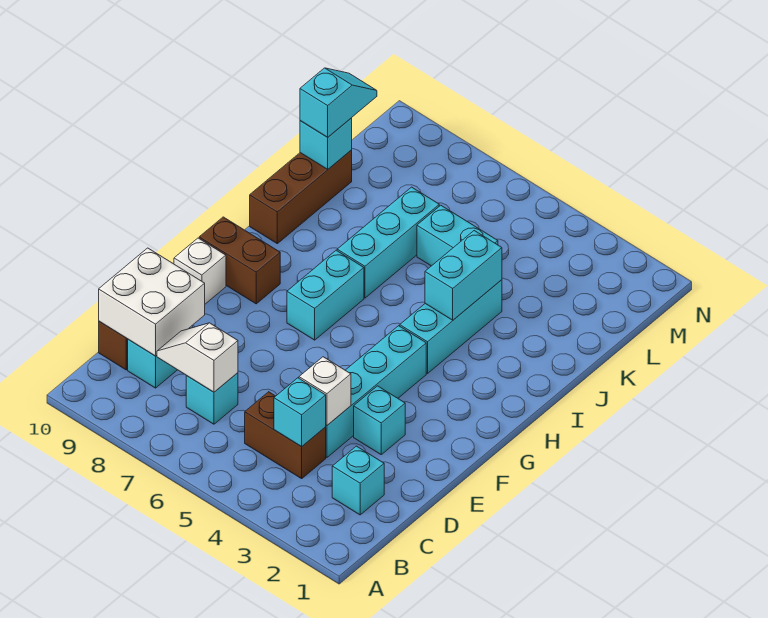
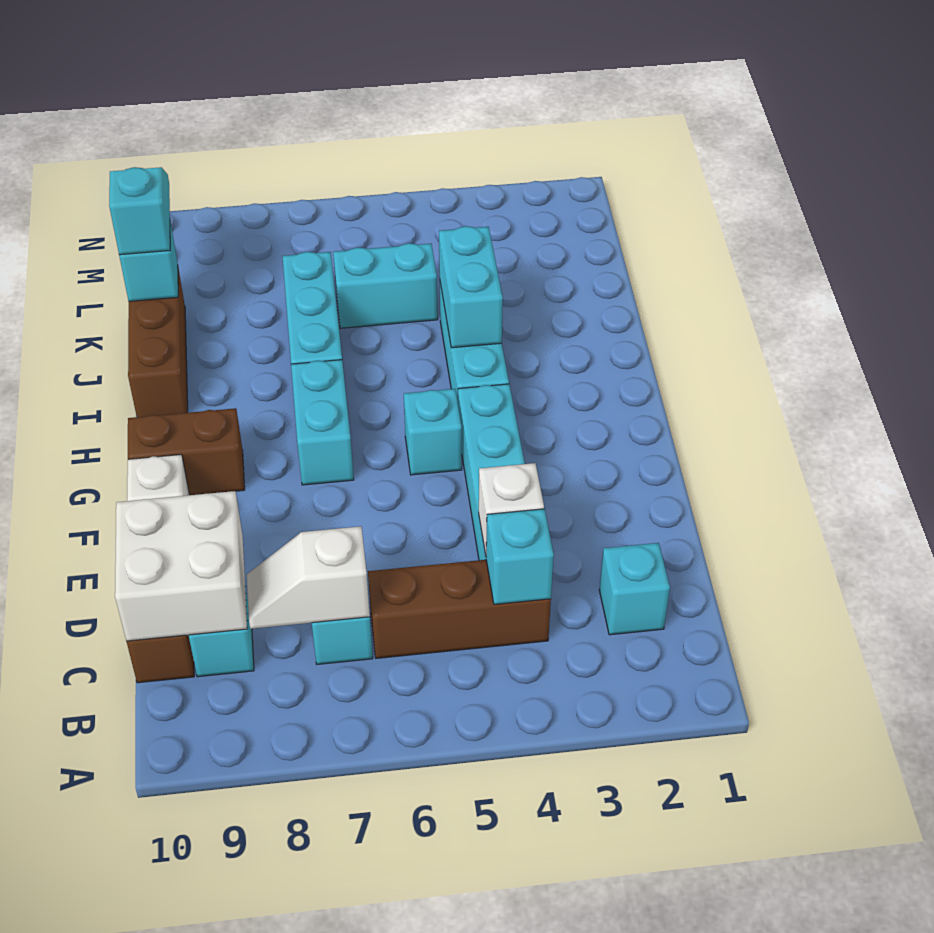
brown 1x2 brick [245,392,326,479] -> brown 1x3 brick [368,560,551,658]
cyan 1x1 brick [354,386,405,455] -> cyan 1x1 brick moved to [404,389,462,475]

